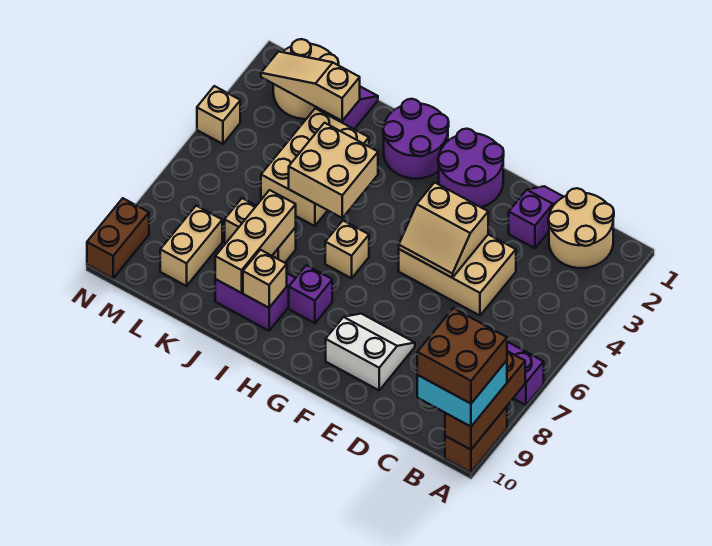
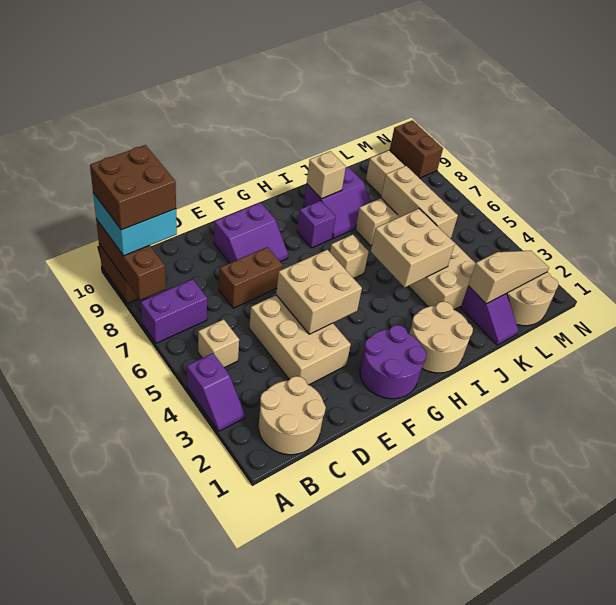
purple 1x2 slope [509,186,563,248] -> purple 1x2 slope moved to [187,353,245,431]
tan 2x3 brick [399,234,516,316] -> tan 2x3 brick turned to [249,295,351,385]
none -> brown 1x2 brick [219,247,282,308]
tan 2x2 slope [399,182,488,278] -> tan 2x2 brick [276,250,362,334]
white 2x2 slope [326,314,415,390] -> purple 2x2 slope [214,202,288,263]
purple 2x2 round brick [383,99,449,179] -> tan 2x2 round brick [409,301,473,373]
tan 1x3 brick [215,190,296,293] -> tan 1x3 brick moved to [381,166,458,239]
tan 1x1 brick [197,86,240,144] -> tan 1x1 brick moved to [198,319,239,368]

